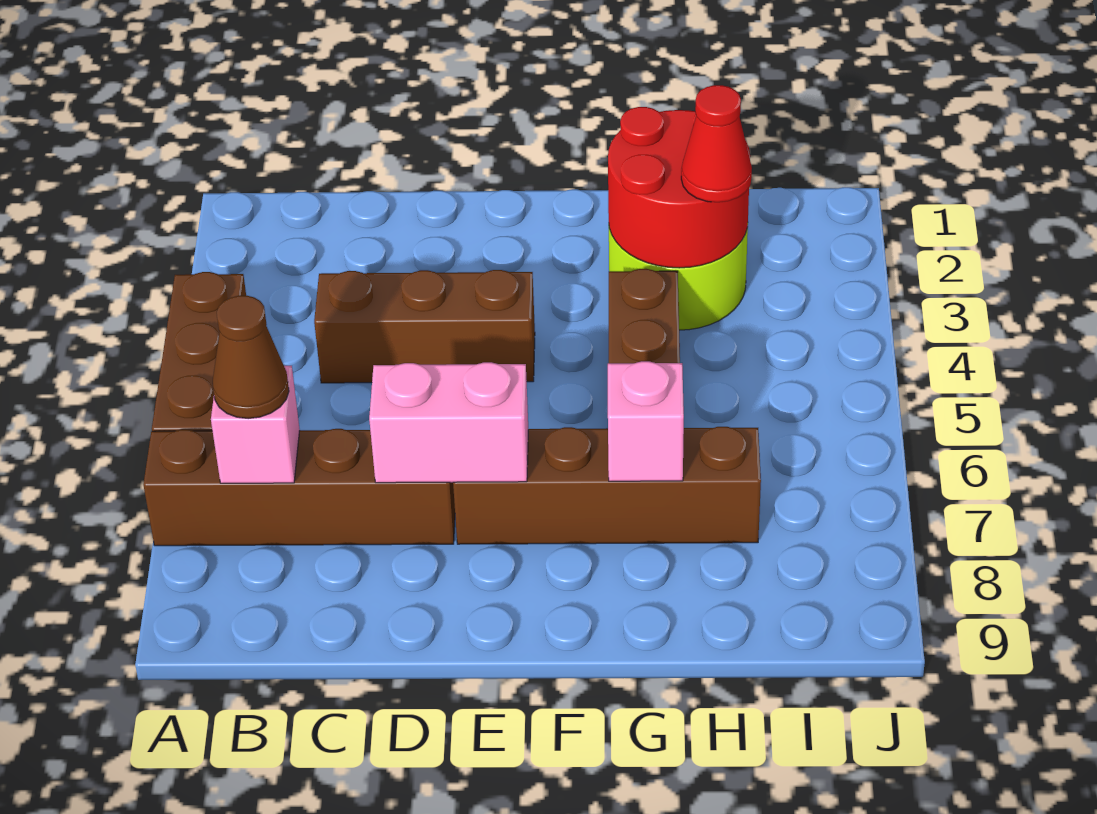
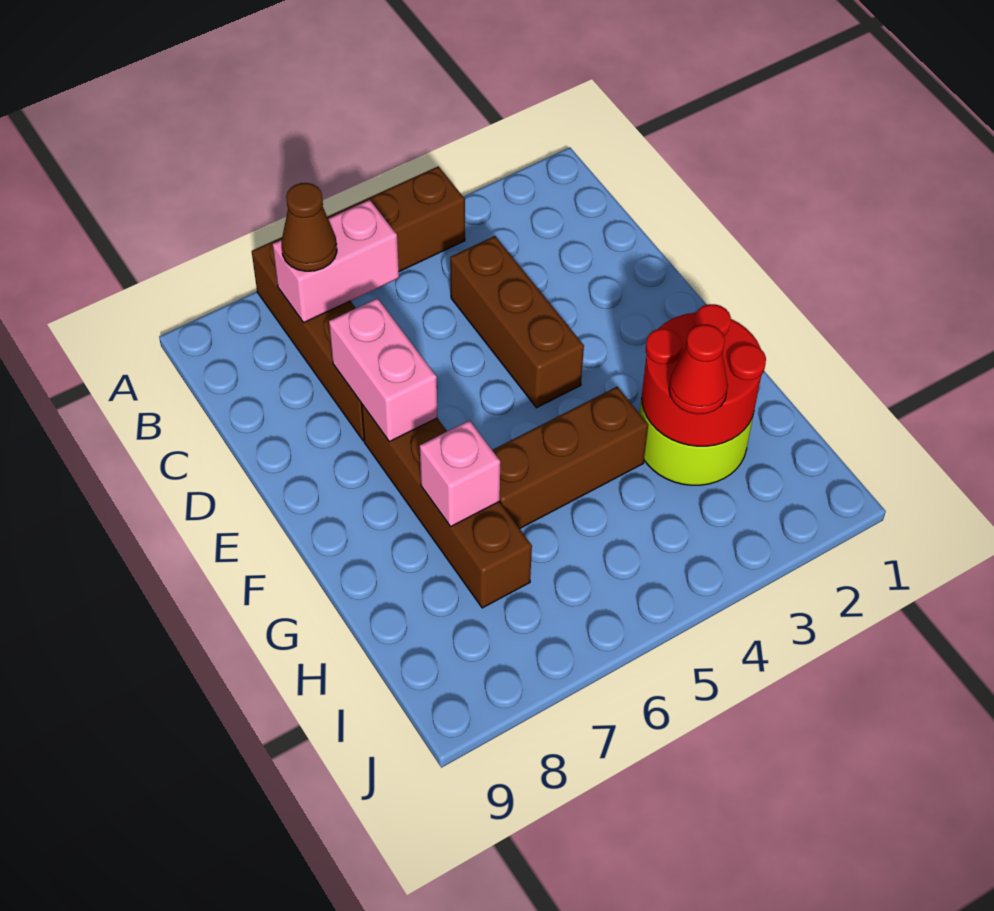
pink 1x1 brick [211,366,300,483] -> pink 1x2 brick [273,200,399,323]

